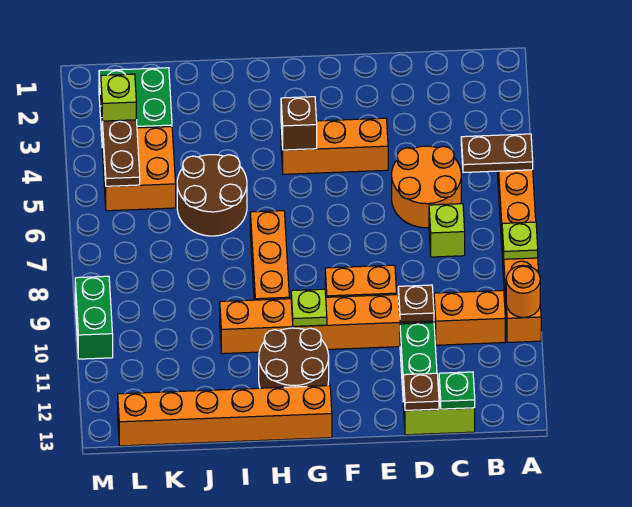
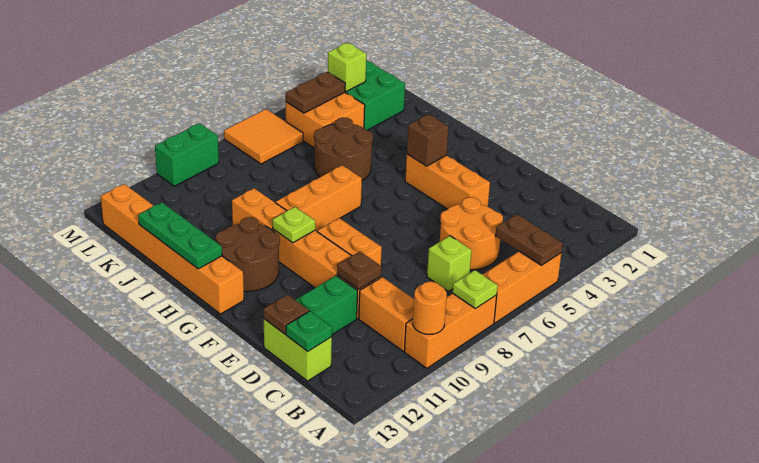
none -> green 1x3 plate [138,203,222,269]
none -> orange 2x2 tile [224,109,303,164]

